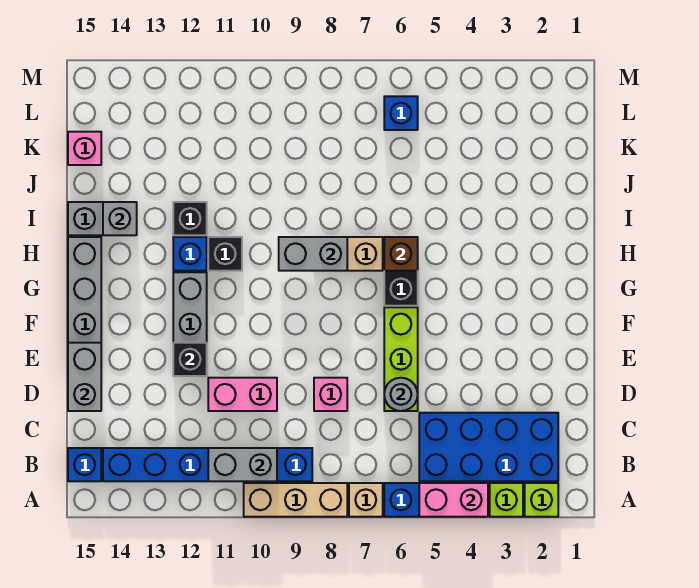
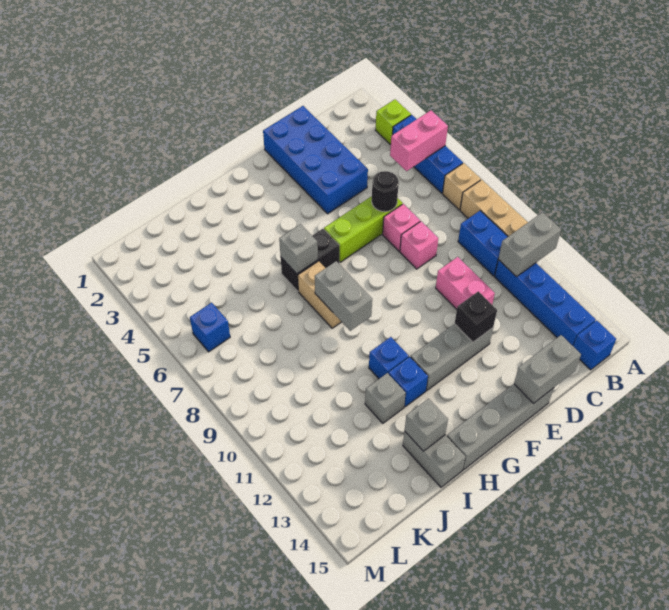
lime 1x1 brick [525,483,558,517] -> none
pink 1x2 brick [419,483,488,517] -> pink 1x2 brick turned to [390,110,448,171]
blue 2x4 brick [419,413,558,481] -> blue 2x4 brick moved to [263,106,368,214]
grey 1x2 brick [208,448,277,481] -> grey 1x2 brick turned to [498,212,561,277]
grey 1x1 round brick [384,378,418,411] -> black 1x1 round brick [372,171,399,212]
brown 1x1 brick [384,237,418,271] -> grey 1x1 brick [279,224,318,274]
black 1x1 brick [208,237,242,271] -> blue 1x1 brick [369,337,409,379]
black 1x1 brick [173,202,207,235] -> grey 1x1 brick [365,373,406,423]
pink 1x1 brick [68,132,101,165] -> pink 1x1 brick moved to [383,204,420,251]

